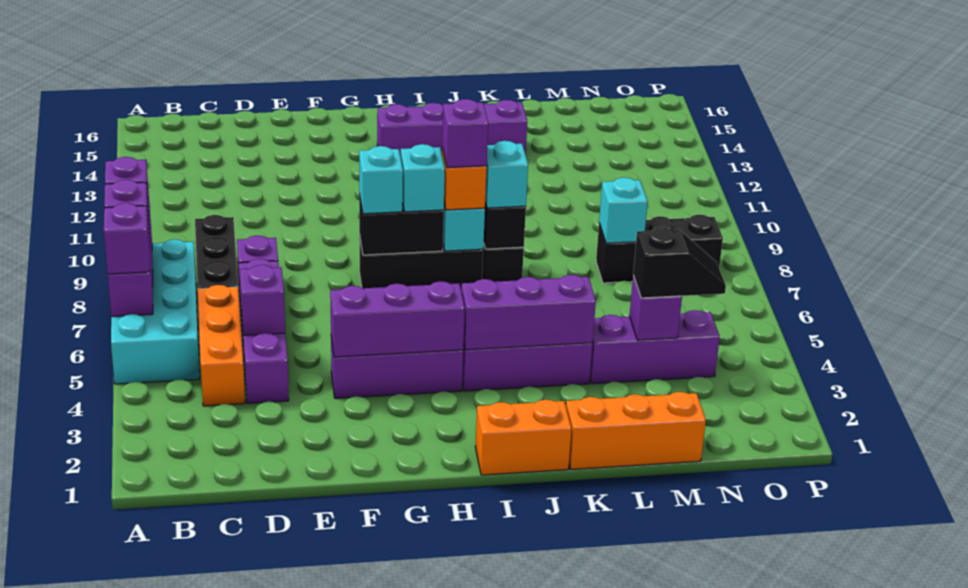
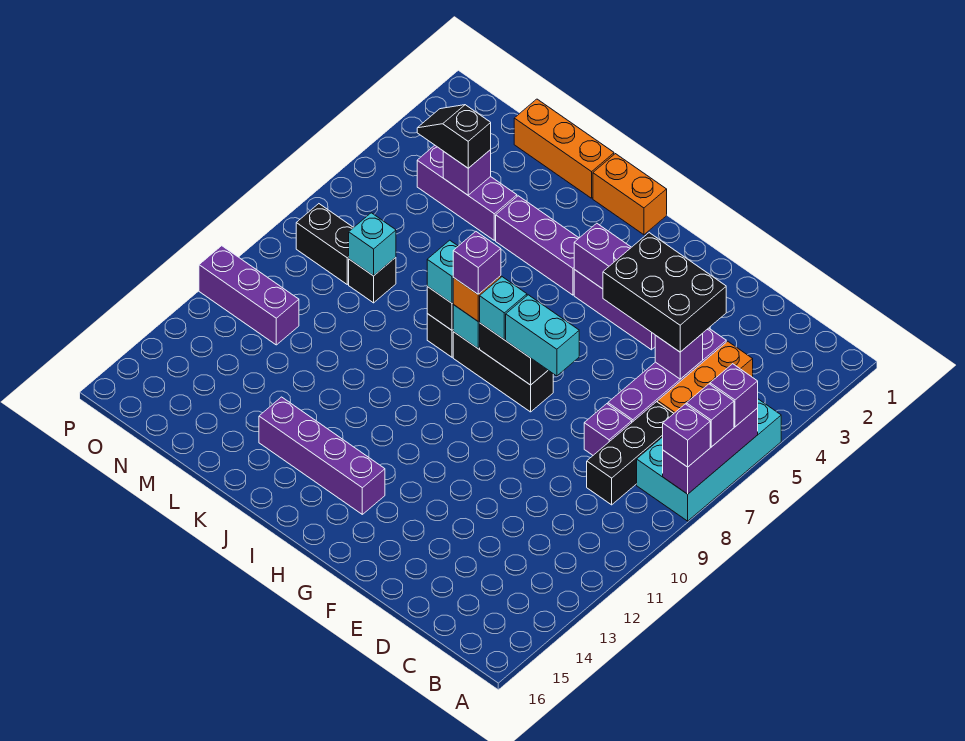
none -> black 2x3 brick [603,233,726,352]
cyan 1x1 brick [359,146,403,214] -> cyan 1x2 brick [506,295,579,376]
purple 1x3 brick [461,275,596,350] -> purple 1x3 brick moved to [199,246,299,345]

